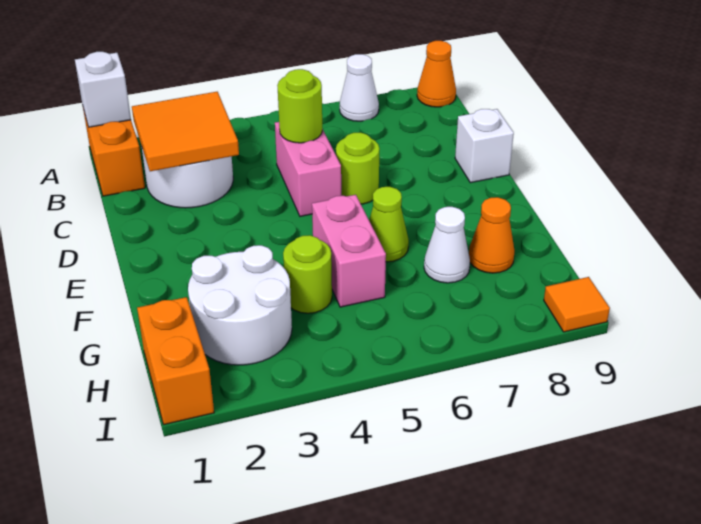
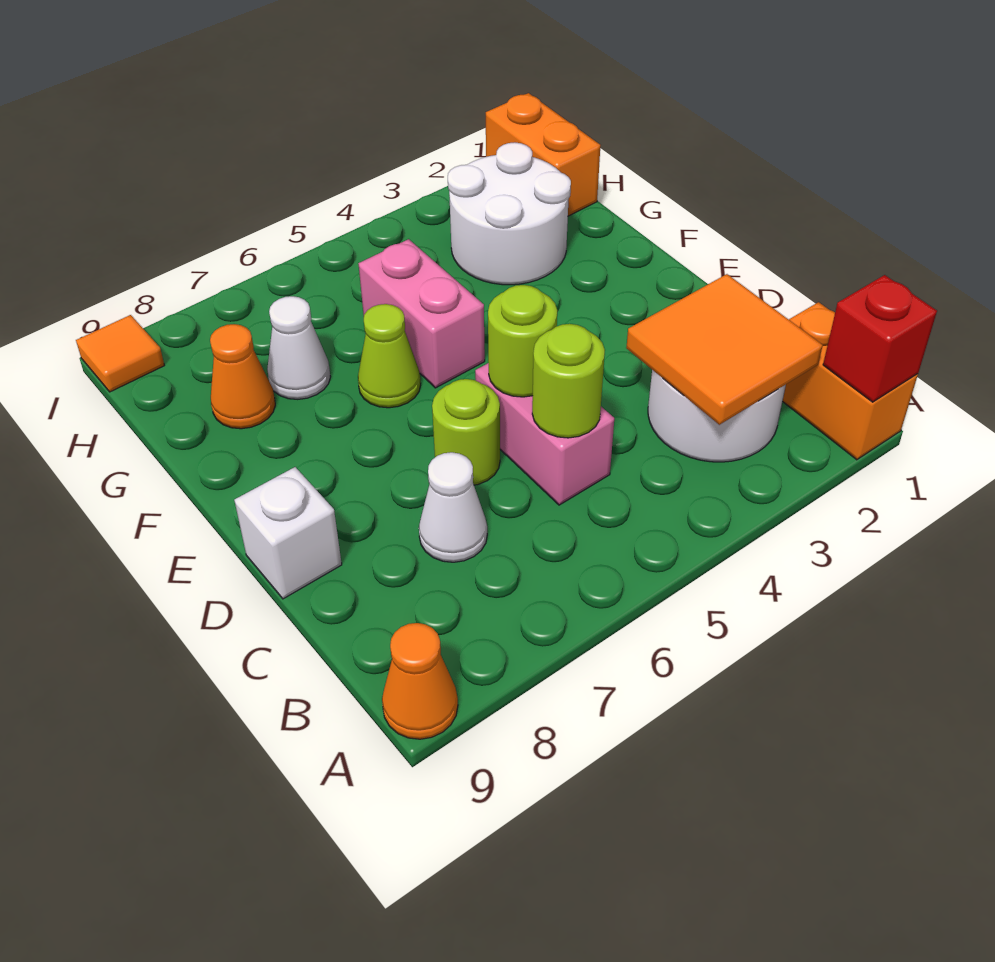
white 1x1 brick [75,52,131,127] -> red 1x1 brick [823,275,937,402]
white 1x1 cone [340,54,379,121] -> white 1x1 cone moved to [419,452,487,562]
lime 1x1 round brick [283,235,332,313] -> lime 1x1 round brick moved to [488,285,557,397]

